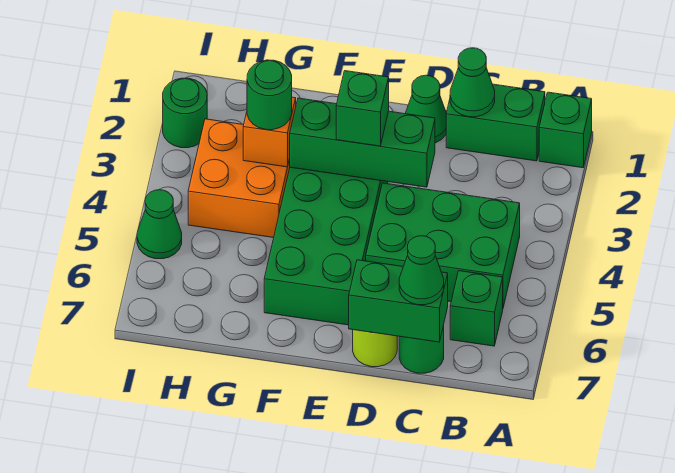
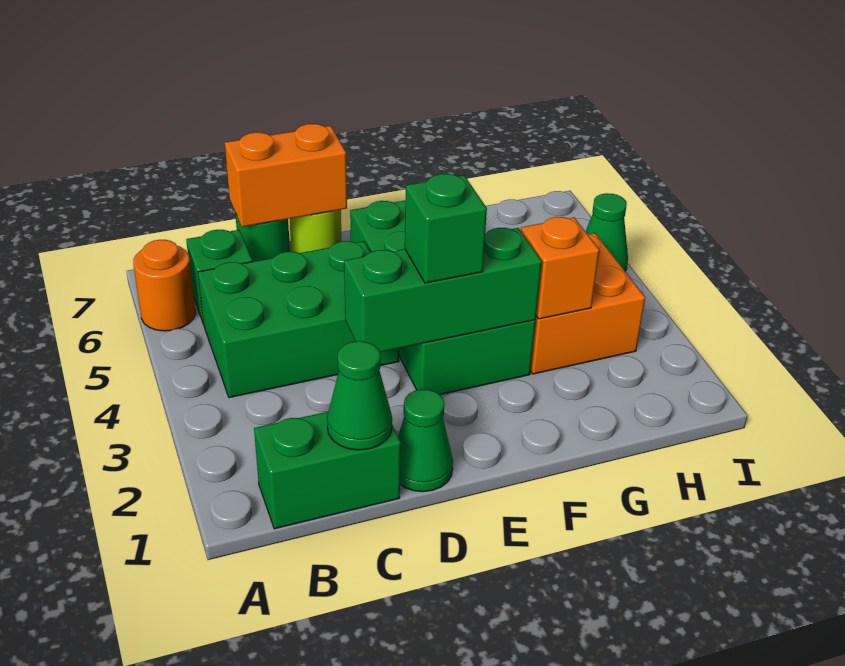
green 1x1 brick [539,92,592,168] -> none
none -> orange 1x1 round brick [133,240,195,331]
green 1x2 brick [349,260,448,342] -> orange 1x2 brick [225,124,347,227]
green 1x1 cone [399,236,444,305] -> none
green 1x1 round brick [247,60,292,130] -> none
green 1x1 round brick [163,78,207,148] -> none

